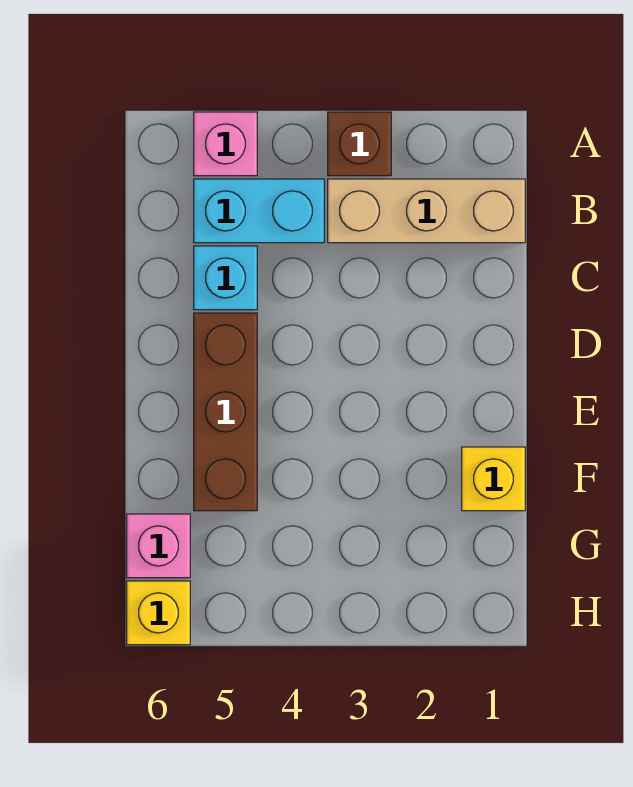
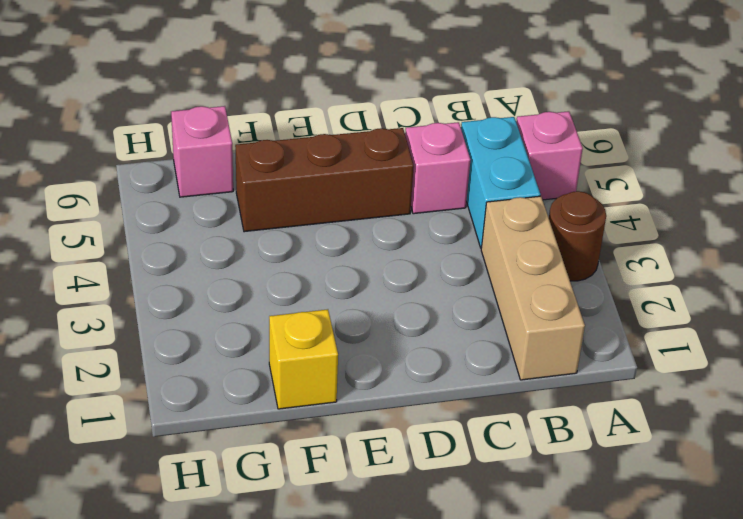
brown 1x1 brick [328,112,391,176] -> brown 1x1 round brick [549,191,606,281]
cyan 1x1 brick [194,246,257,310] -> pink 1x1 brick [405,122,470,214]
yellow 1x1 brick [127,581,190,645] -> none

